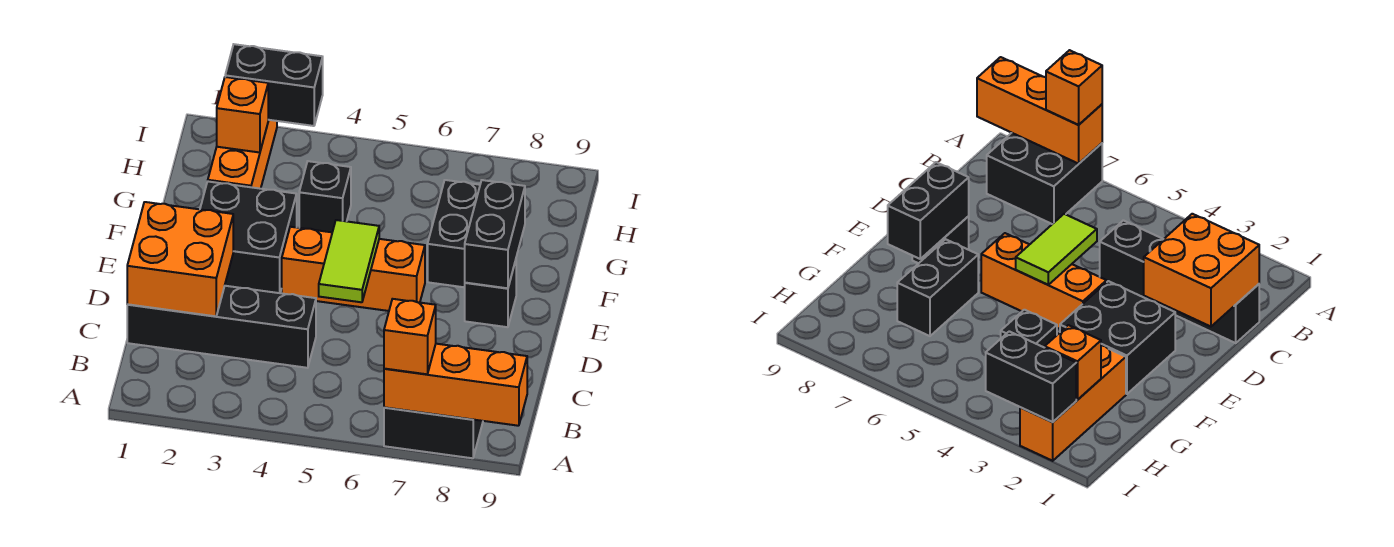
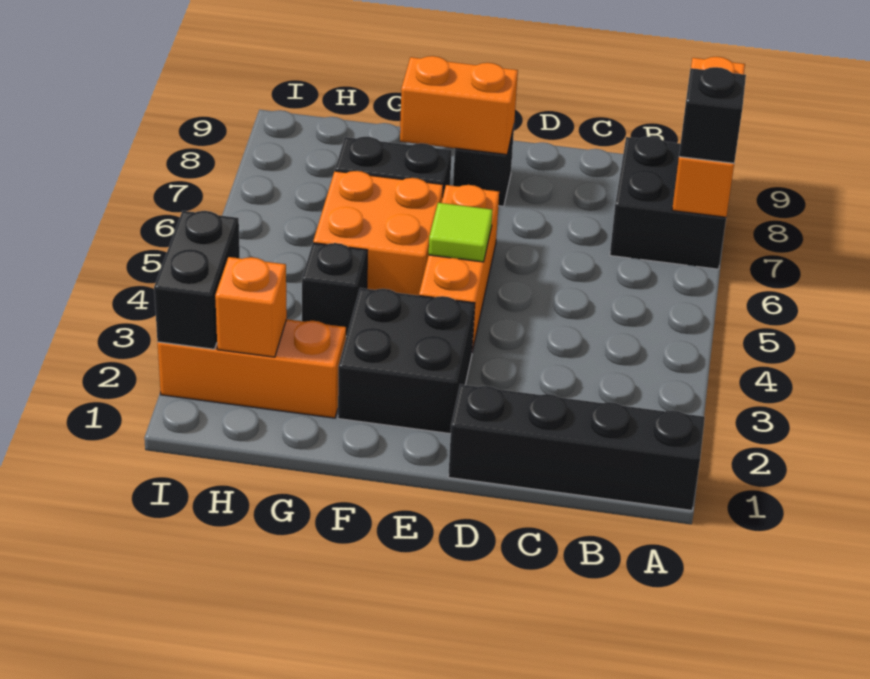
orange 1x1 brick [384,299,436,374] -> black 1x1 brick [679,67,746,163]
black 1x4 brick [127,286,316,368] -> black 1x4 brick turned to [448,384,705,510]
orange 2x2 brick [127,202,233,316] -> orange 2x2 brick moved to [313,171,443,296]
lime 1x2 tile [319,220,379,302] -> lime 1x1 tile [429,203,492,262]
black 1x2 brick [465,180,525,288] -> orange 1x2 brick [400,56,518,155]

